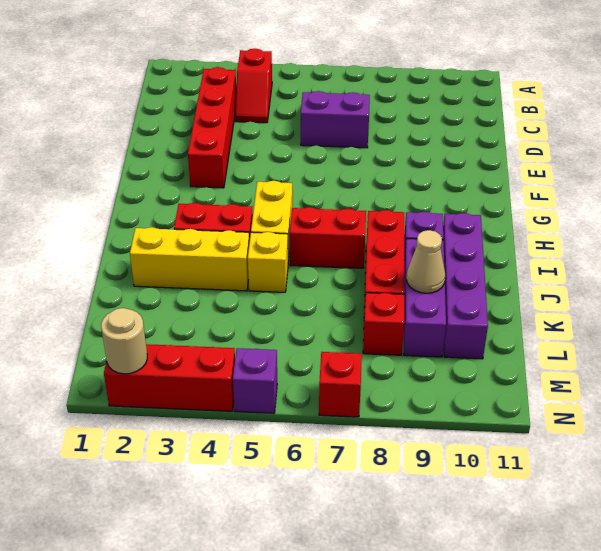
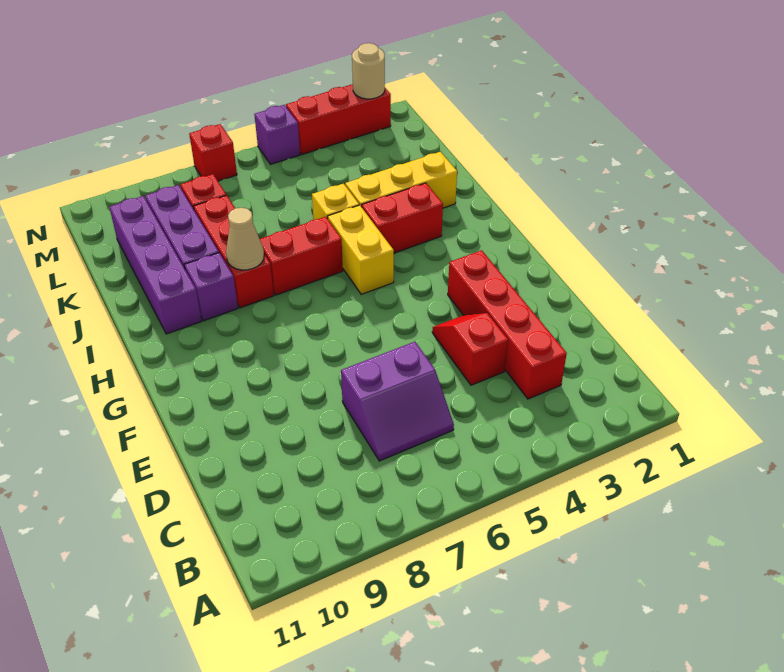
red 1x2 slope [235,49,272,123] -> red 1x2 slope moved to [432,313,508,385]
tan 1x1 cone [406,230,445,293] -> tan 1x1 cone moved to [226,208,264,270]

